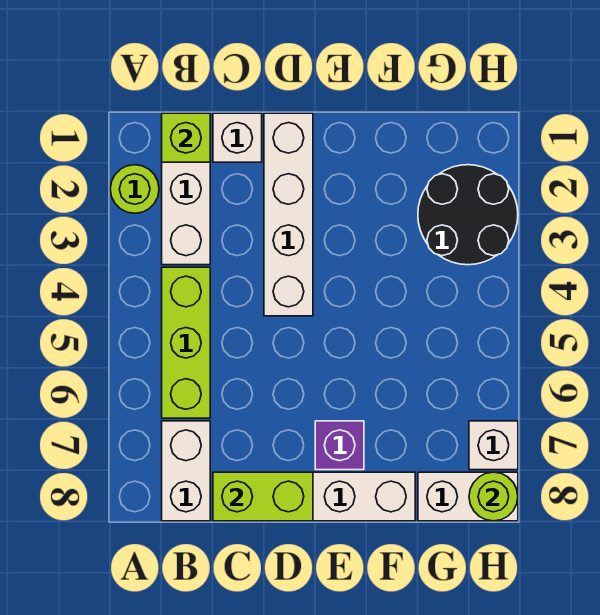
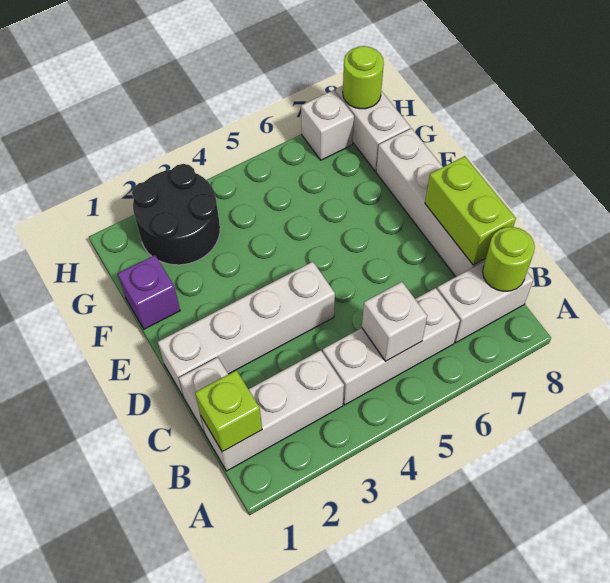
lime 1x1 round brick [110,165,159,213] -> lime 1x1 round brick moved to [483,227,535,291]
lime 1x3 brick [162,267,210,418] -> white 1x3 brick [323,288,460,405]
none -> white 1x1 brick [362,282,427,361]
purple 1x1 brick [315,421,364,470] -> purple 1x1 brick moved to [118,255,180,329]

